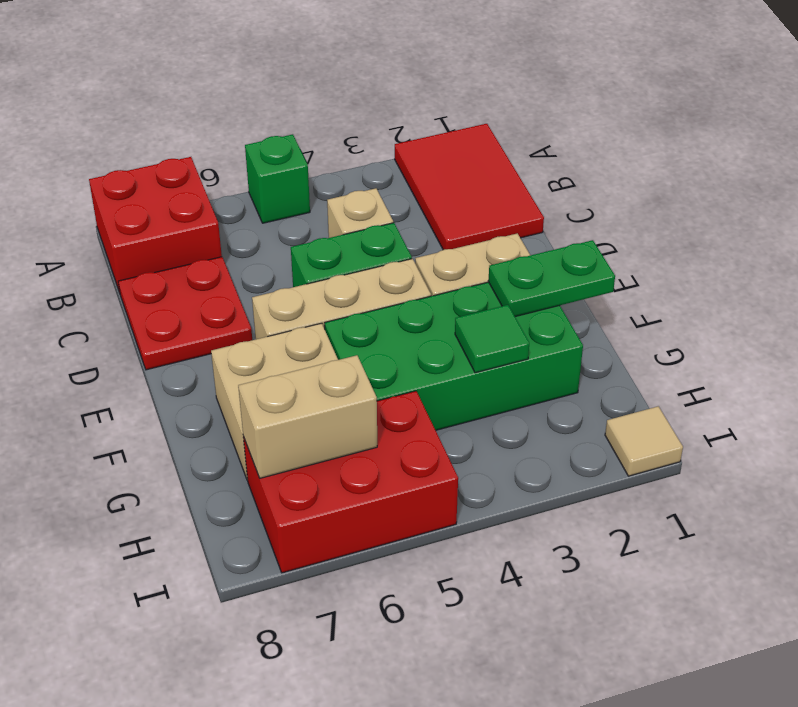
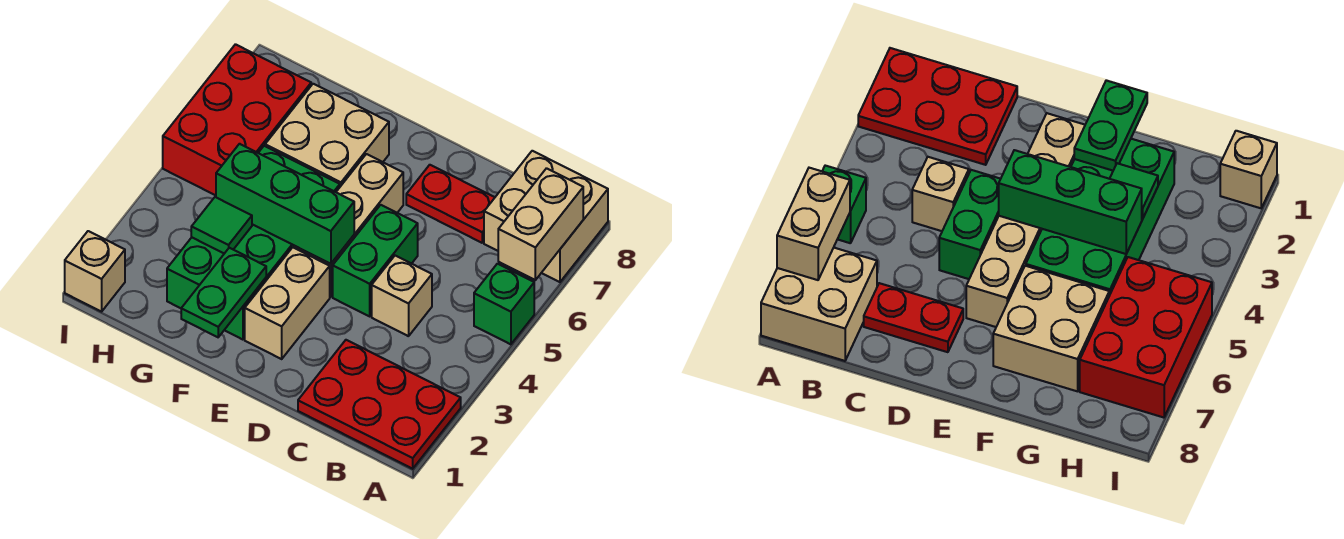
red 2x3 tile [395,124,544,250] -> red 2x3 plate [298,340,461,469]
red 2x2 brick [89,157,222,293] -> tan 2x2 brick [484,151,608,282]
red 2x2 plate [118,257,252,370] -> red 1x2 plate [406,165,495,243]
none -> green 1x3 brick [216,144,354,264]
tan 1x2 brick [238,355,377,478] -> tan 1x2 brick moved to [498,168,583,280]
tan 1x1 tile [605,406,683,476] -> tan 1x1 brick [65,231,125,312]

